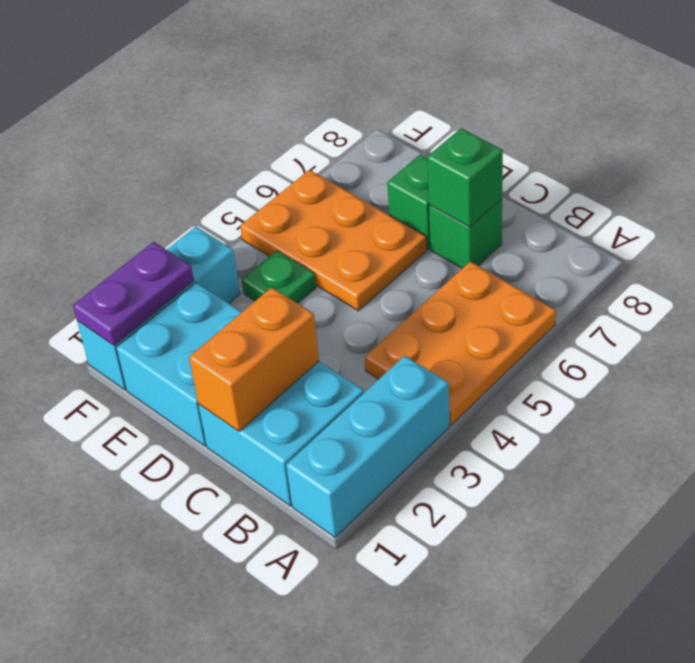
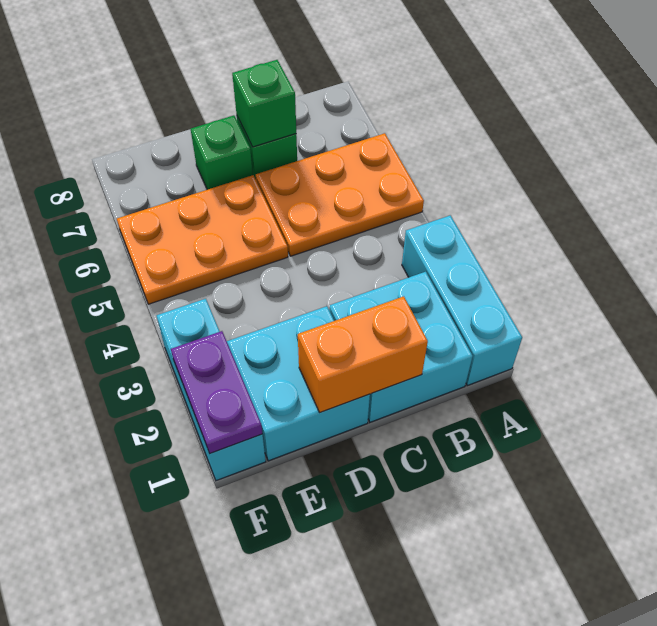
orange 2x3 plate [365,261,556,425] -> orange 2x3 plate turned to [256,133,424,256]
orange 1x2 brick [189,287,319,432] -> orange 1x2 brick turned to [298,296,428,412]
green 1x1 plate [242,251,316,303] -> none

